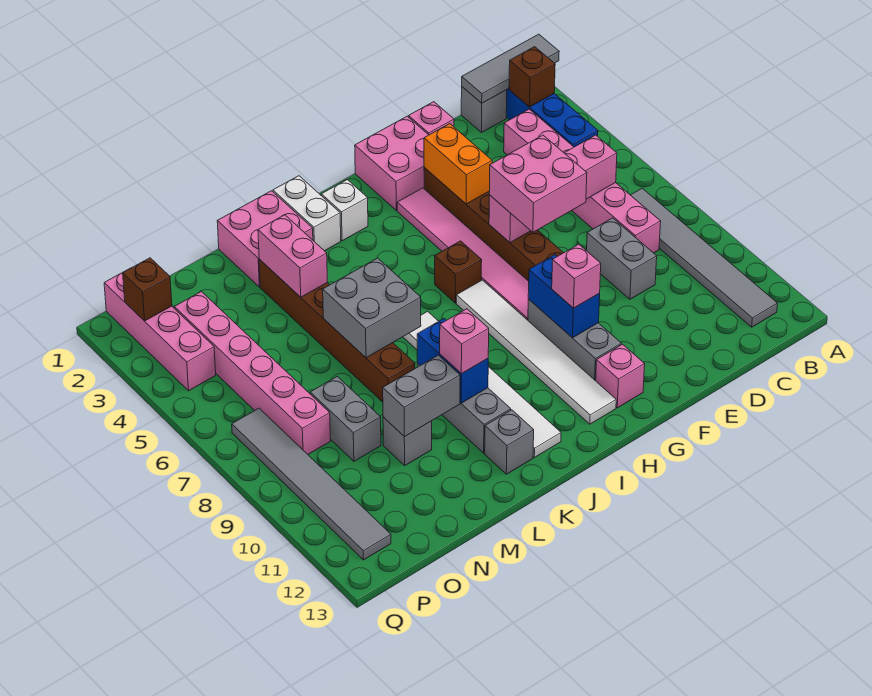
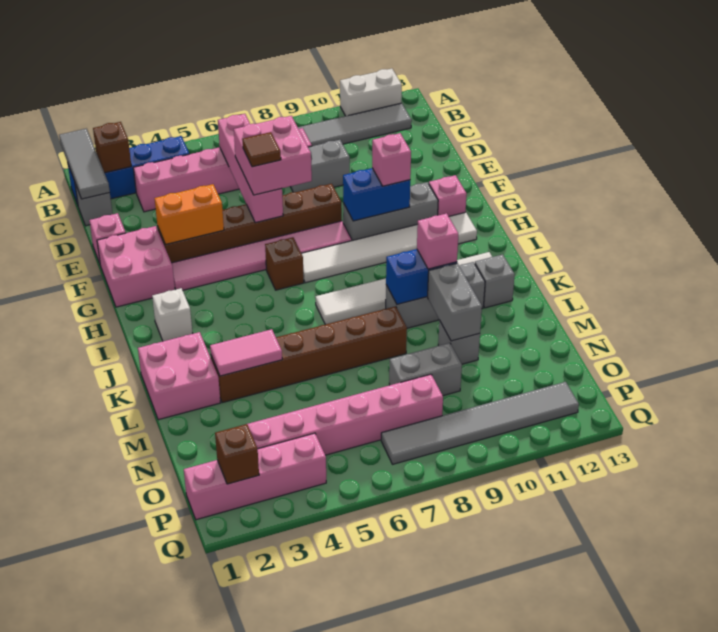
none -> brown 1x1 tile [242,132,281,167]
white 1x2 brick [273,176,341,251] -> white 1x2 brick moved to [340,69,402,116]
grey 2x2 brick [323,258,421,358] -> none
pink 1x2 brick [258,215,327,297] -> pink 1x2 tile [210,329,282,376]

